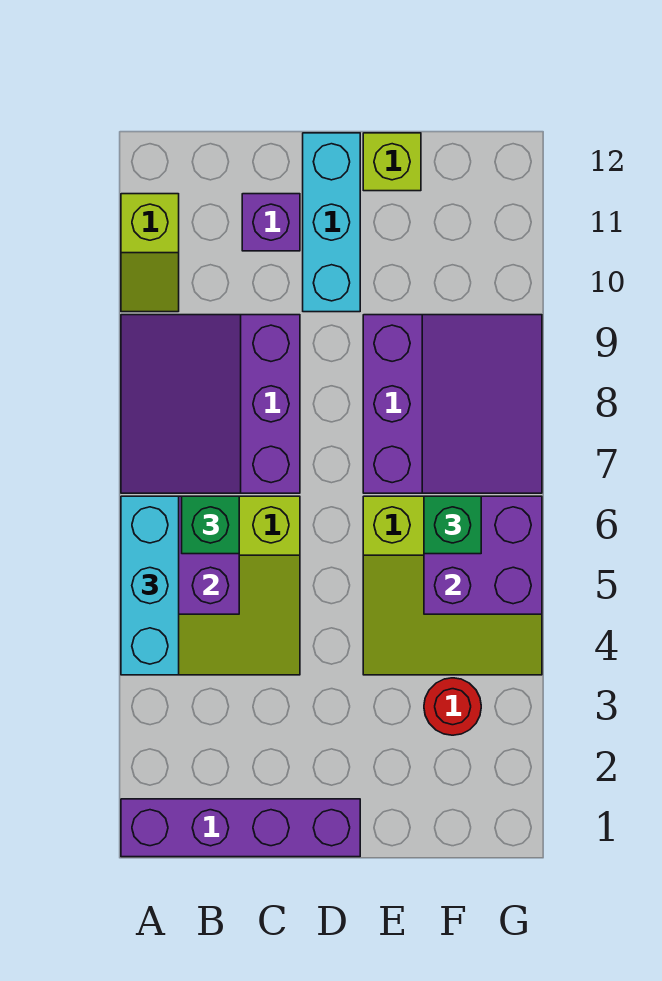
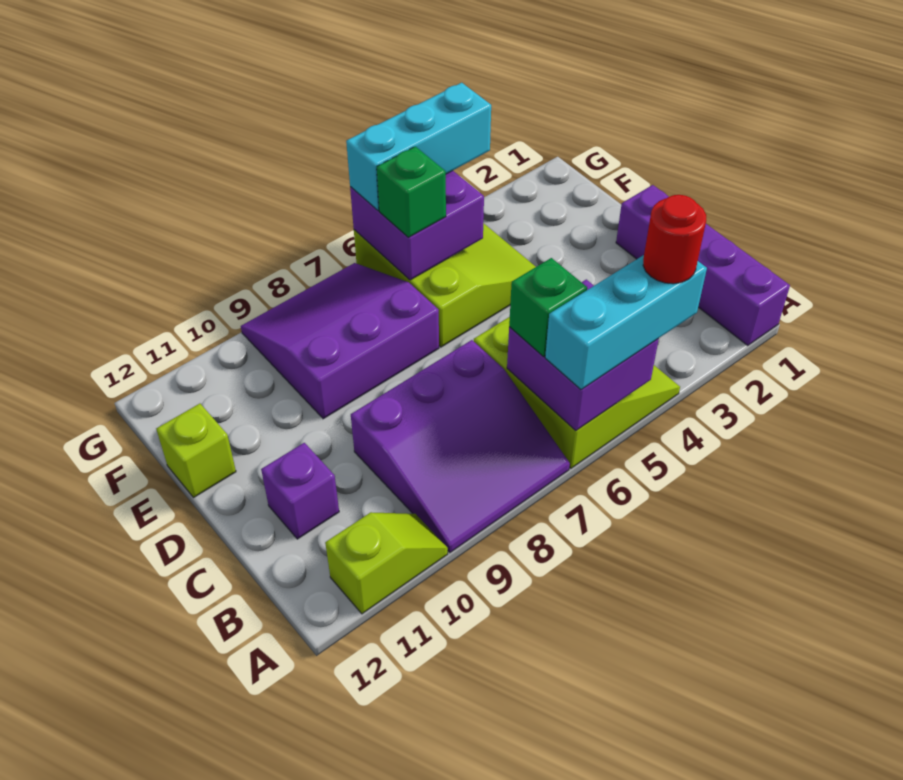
cyan 1x3 brick [303,133,360,312] -> cyan 1x3 brick moved to [346,83,491,210]
red 1x1 round brick [424,678,481,735] -> red 1x1 round brick moved to [643,195,706,284]

